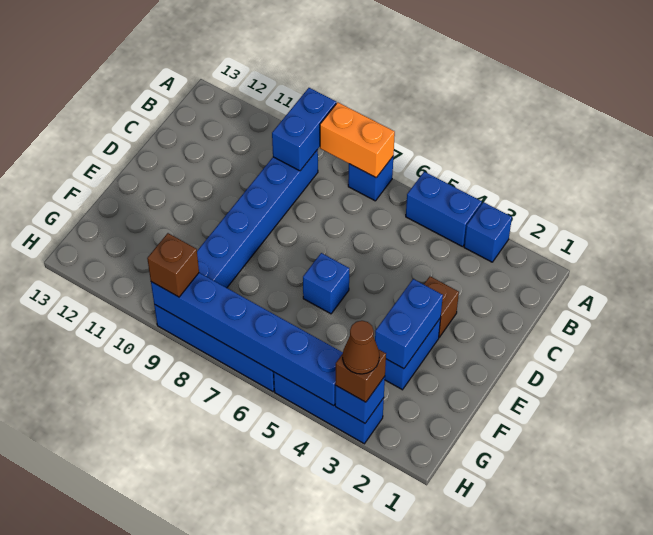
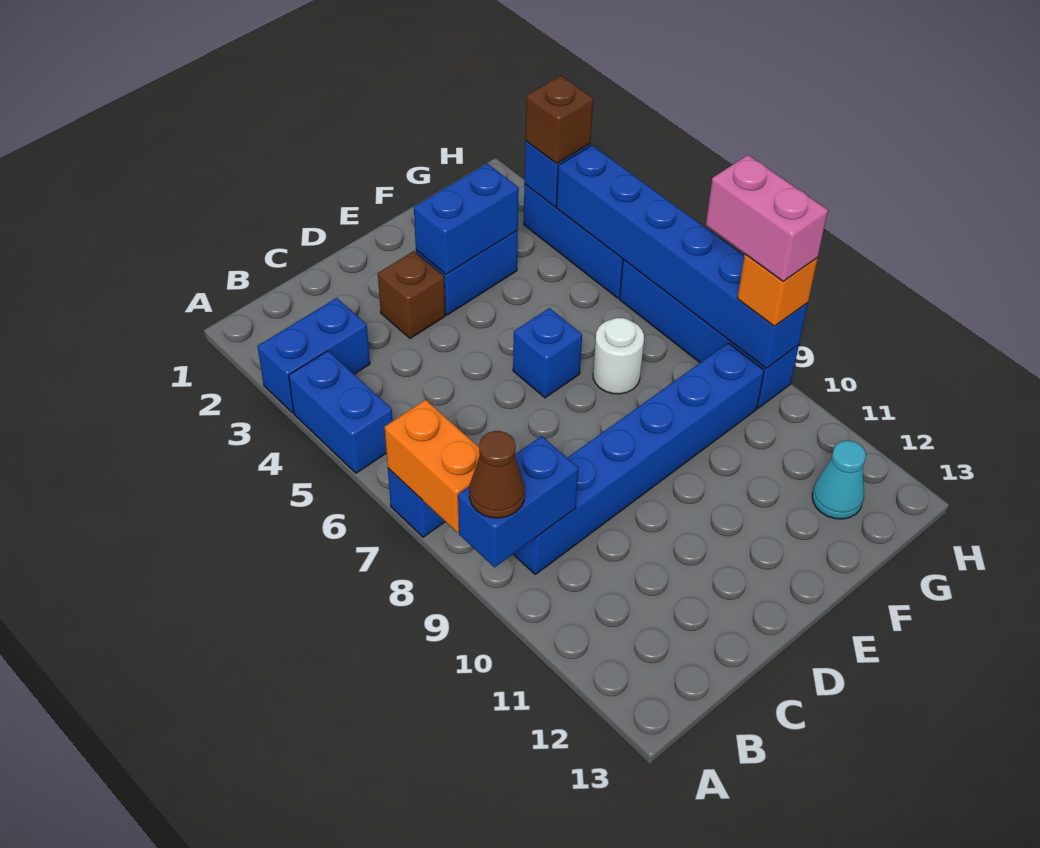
blue 1x1 brick [464,202,512,262] -> blue 1x2 brick [257,298,370,413]
none -> white 1x1 round brick [593,318,644,394]
none -> cyan 1x1 cone [812,441,866,519]
brown 1x1 cone [343,321,379,374] -> brown 1x1 cone moved to [469,431,525,518]
none -> pink 1x2 brick [706,155,828,281]
brown 1x1 brick [147,233,199,297] -> orange 1x1 brick [737,254,818,326]

